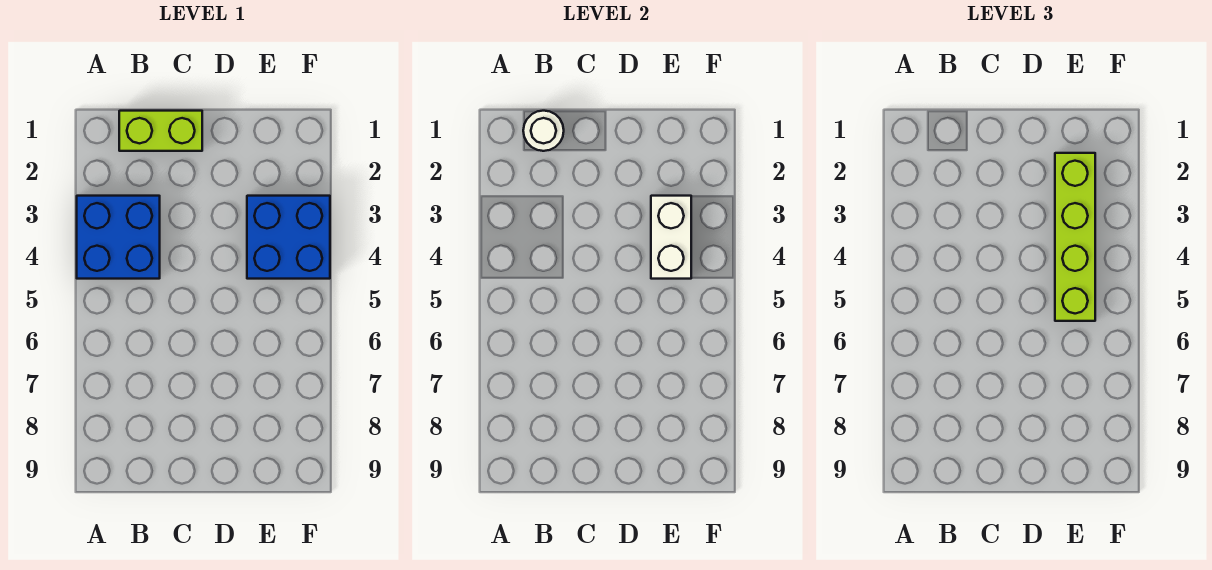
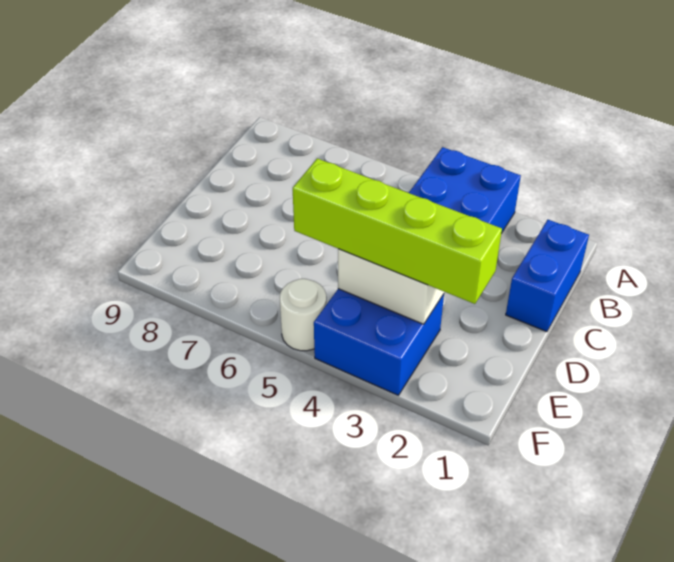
lime 1x2 brick [119,111,202,151] -> blue 1x2 brick [506,220,589,332]
white 1x1 round brick [523,111,564,151] -> white 1x1 round brick moved to [280,279,326,351]

